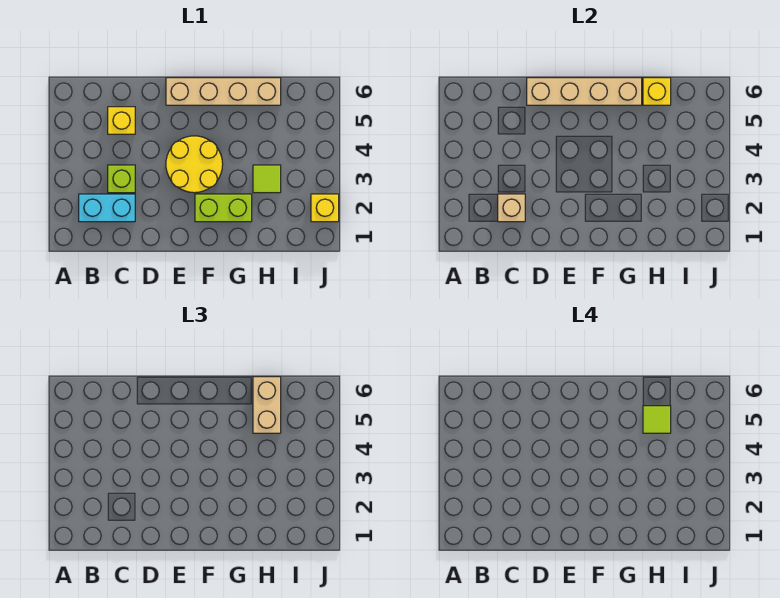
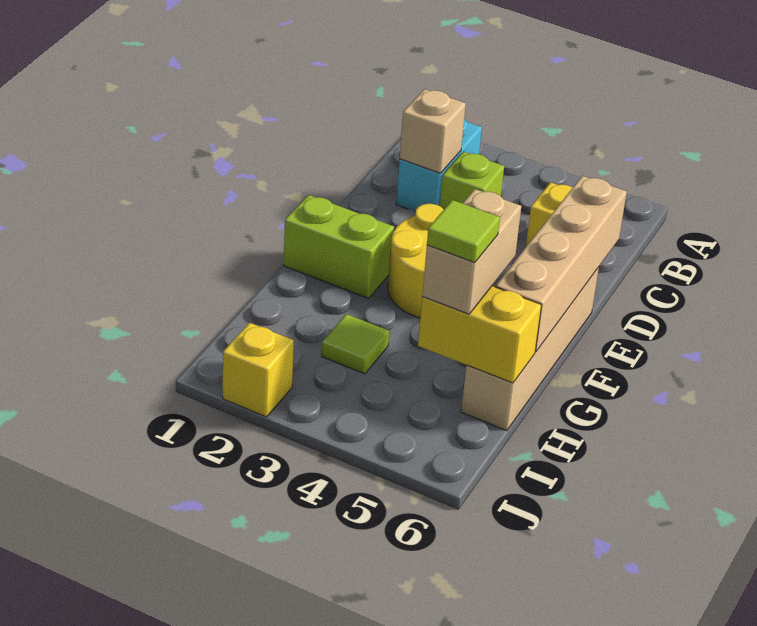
lime 1x2 brick [195,194,252,222] -> lime 1x2 brick turned to [284,195,394,298]
tan 1x2 brick [253,377,281,433] -> tan 1x2 brick turned to [422,189,521,314]
yellow 1x1 brick [643,78,671,105] -> yellow 1x2 brick [418,286,541,383]

